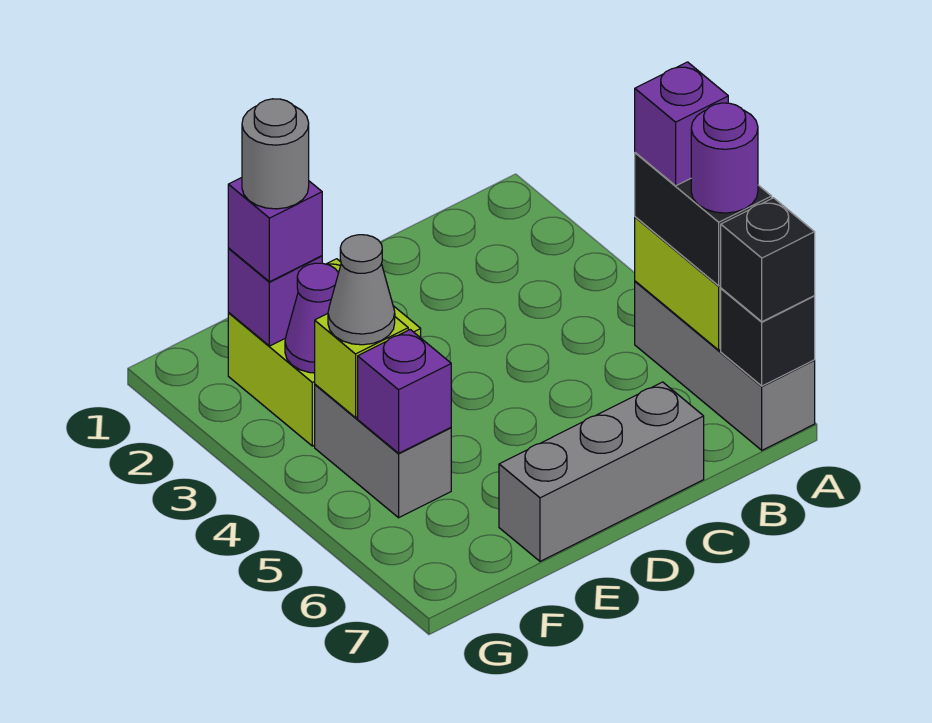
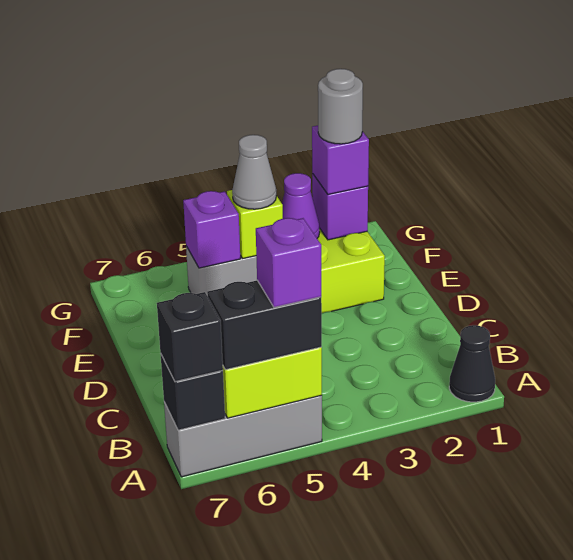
none -> black 1x1 cone [449,325,495,402]
purple 1x1 round brick [691,103,758,213] -> none
grey 1x3 brick [499,382,704,561] -> none

